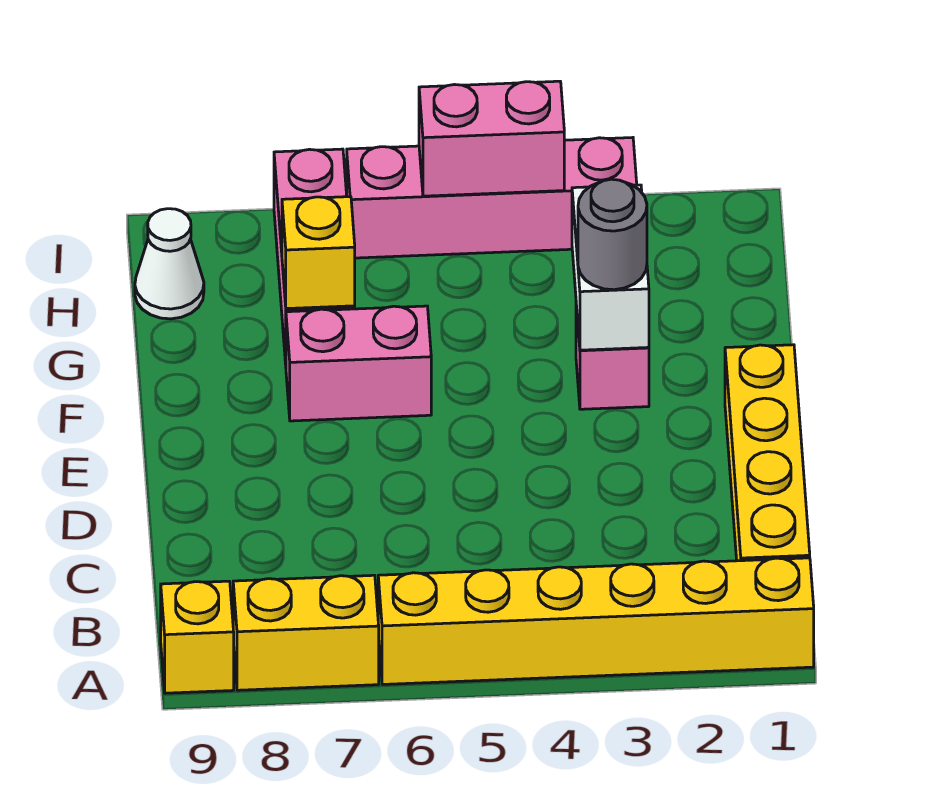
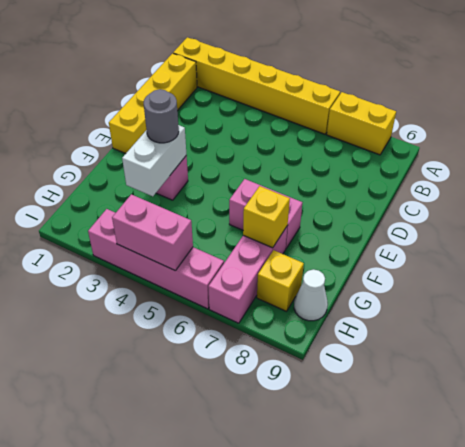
yellow 1x1 brick [161,581,234,693] -> yellow 1x1 brick moved to [257,250,304,311]

